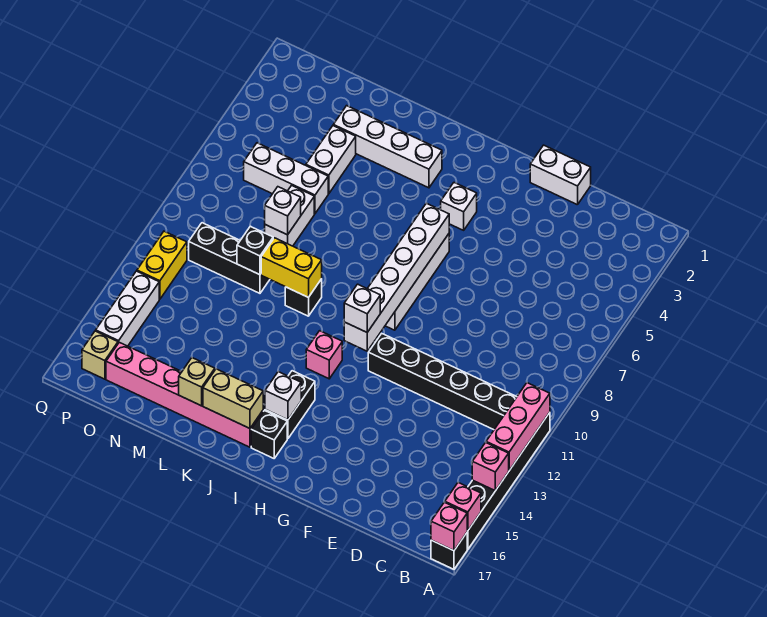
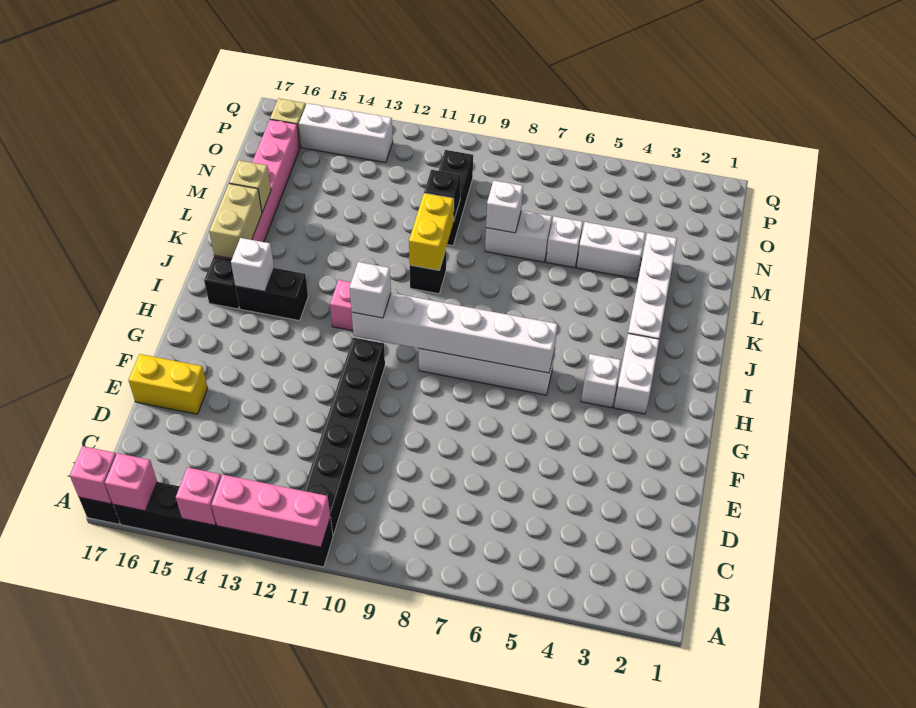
white 1x2 brick [530,145,591,205] -> white 1x2 brick moved to [614,333,659,414]
white 1x3 brick [244,143,328,214] -> white 1x1 brick [546,217,583,268]
yellow 1x2 brick [137,231,187,299] -> yellow 1x2 brick moved to [128,354,208,414]

